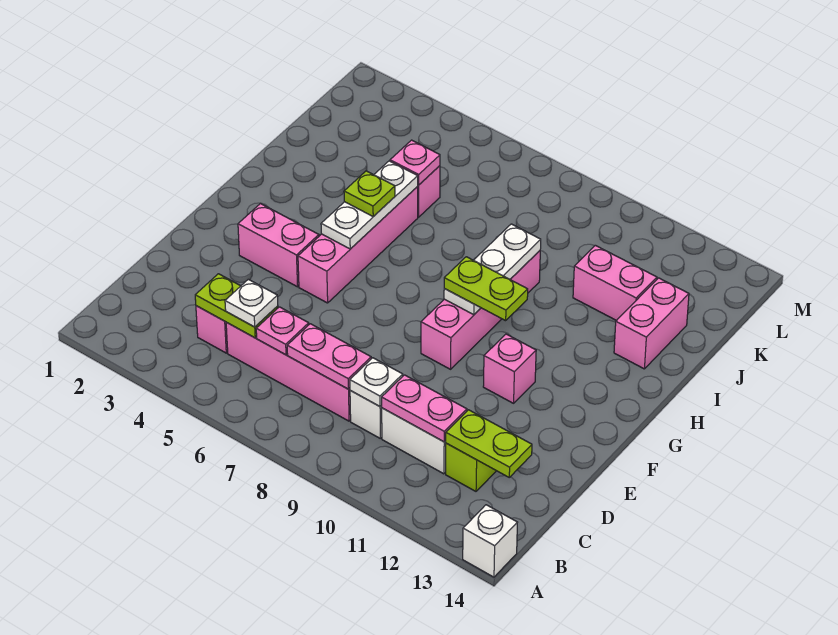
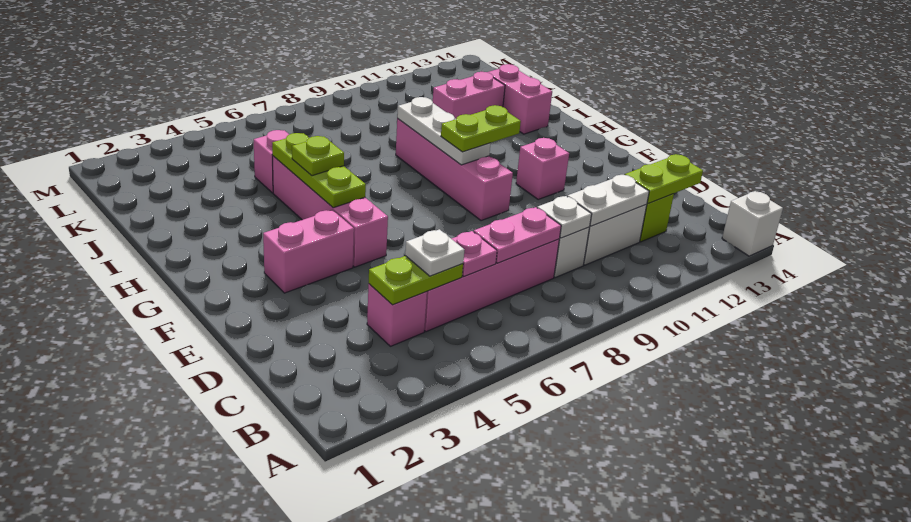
pink 1x2 plate [381,375,467,442] -> white 1x2 plate [567,175,649,226]
white 1x3 plate [321,161,418,249] -> lime 1x3 plate [272,133,366,208]
pink 1x1 plate [390,140,440,185] -> none

